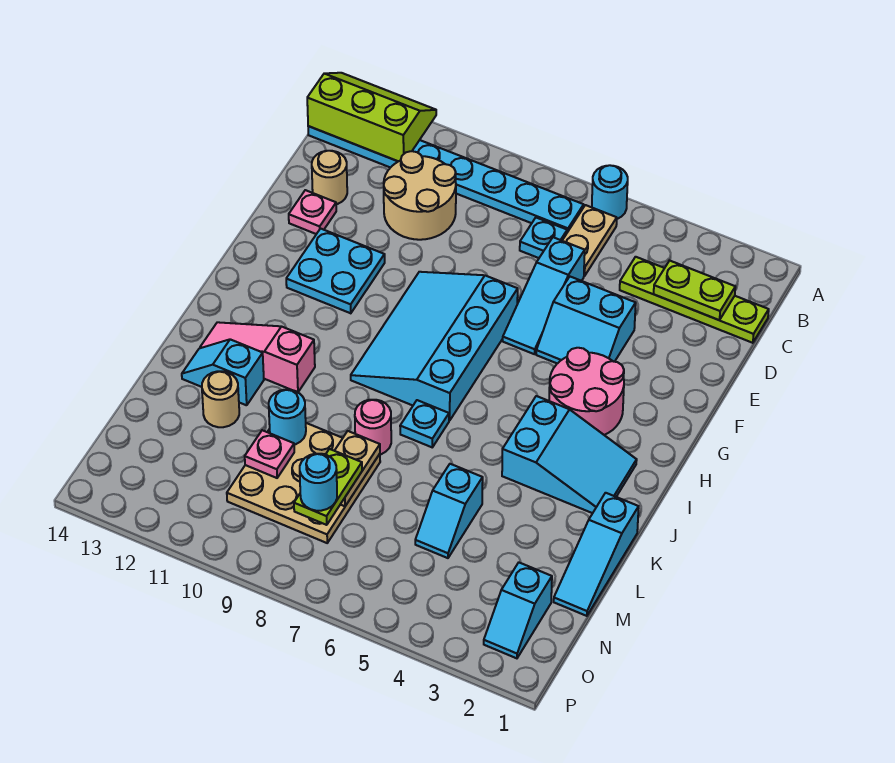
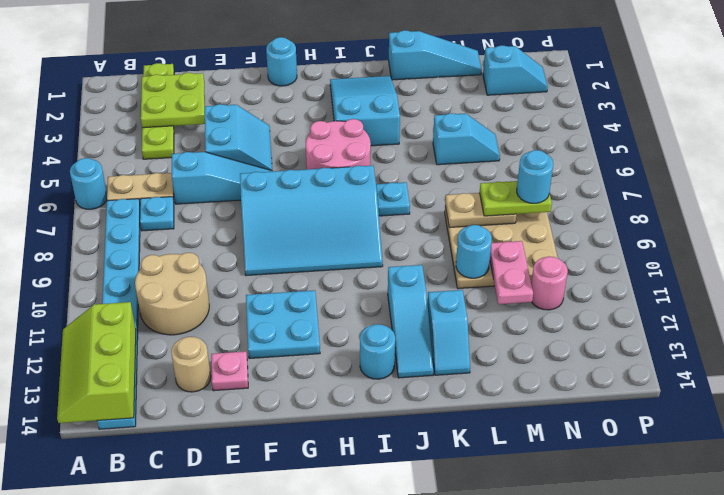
lime 1x2 plate [654,261,735,320] -> lime 2x2 plate [141,73,205,128]
none -> cyan 1x1 round brick [266,37,297,86]
pink 2x2 round brick [549,348,624,435] -> pink 2x2 round brick moved to [306,119,371,169]
none -> cyan 1x1 round brick [360,324,395,379]
pink 1x3 slope [200,322,315,392] -> cyan 1x3 slope [388,265,433,378]
pink 1x1 round brick [355,400,391,455] -> pink 1x1 round brick moved to [531,256,568,310]
tan 1x1 round brick [202,371,239,427] -> none
pink 1x1 plate [245,430,294,478] -> pink 1x2 plate [490,241,533,304]

